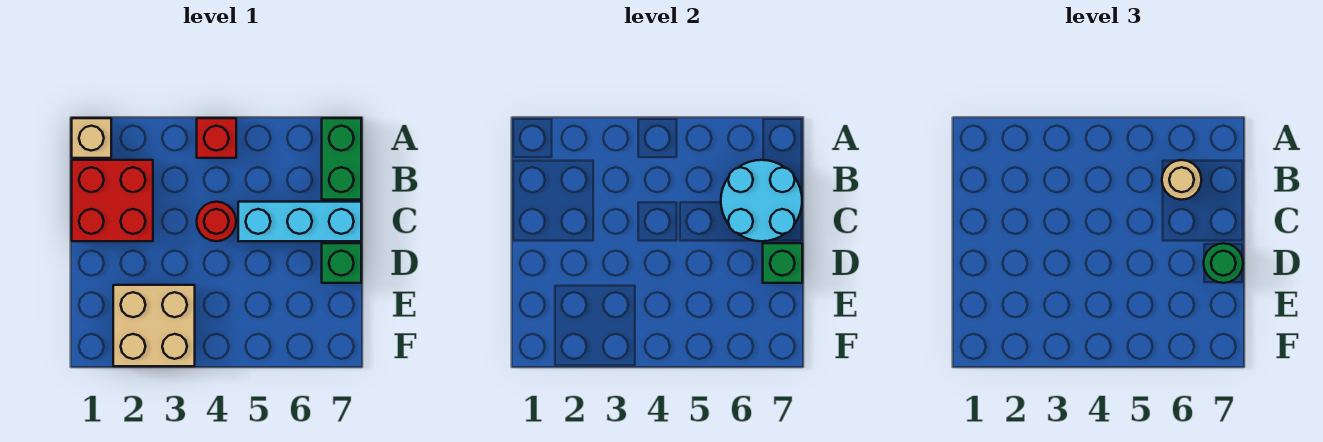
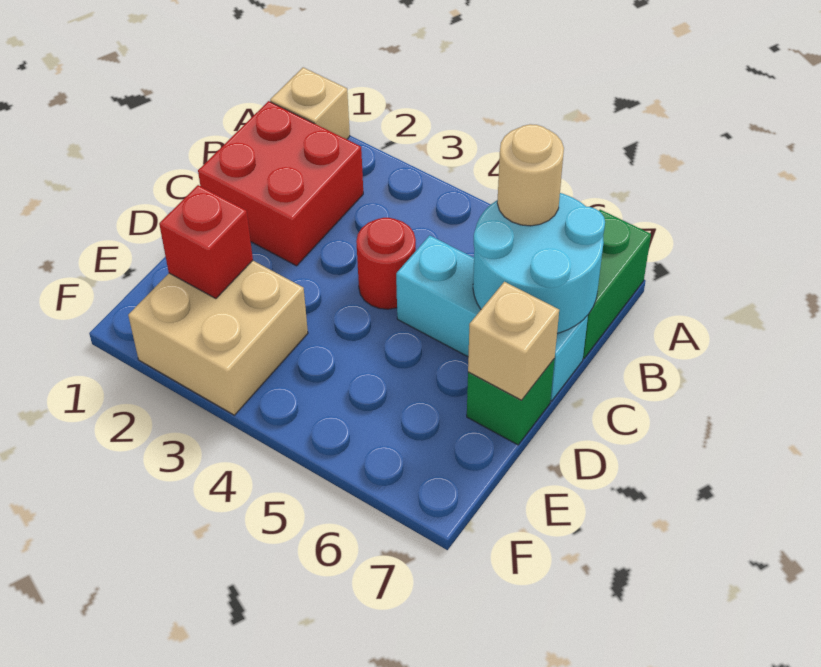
red 1x1 brick [197,118,236,158] -> red 1x1 brick moved to [159,185,253,299]
green 1x1 brick [763,243,802,283] -> tan 1x1 brick [468,282,559,400]
green 1x1 round brick [1204,243,1243,283] -> none

